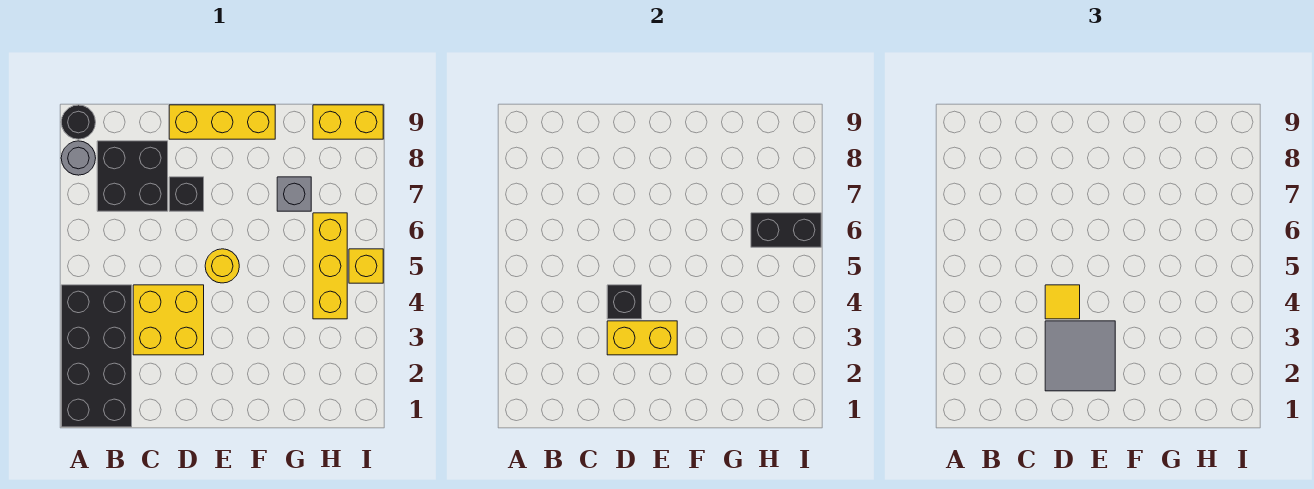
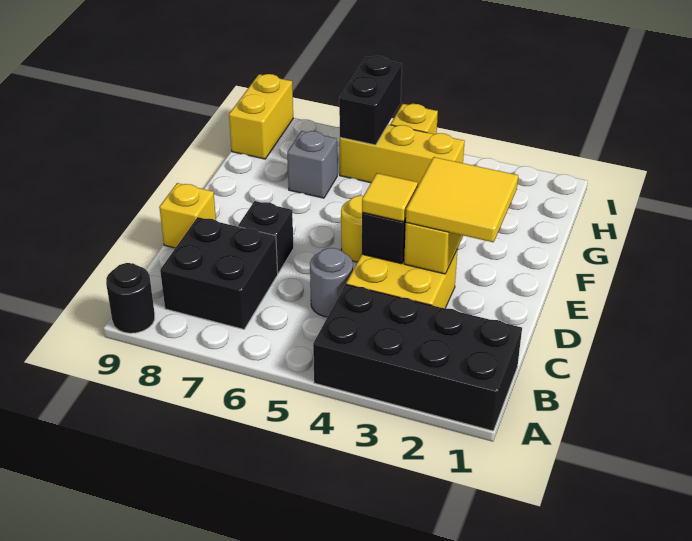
grey 1x1 round brick [61,141,96,175] -> grey 1x1 round brick moved to [310,248,353,317]
grey 2x2 tile [1045,321,1115,391] -> yellow 2x2 tile [406,157,518,242]
yellow 1x3 brick [169,105,275,139] -> yellow 1x1 brick [159,183,216,248]

